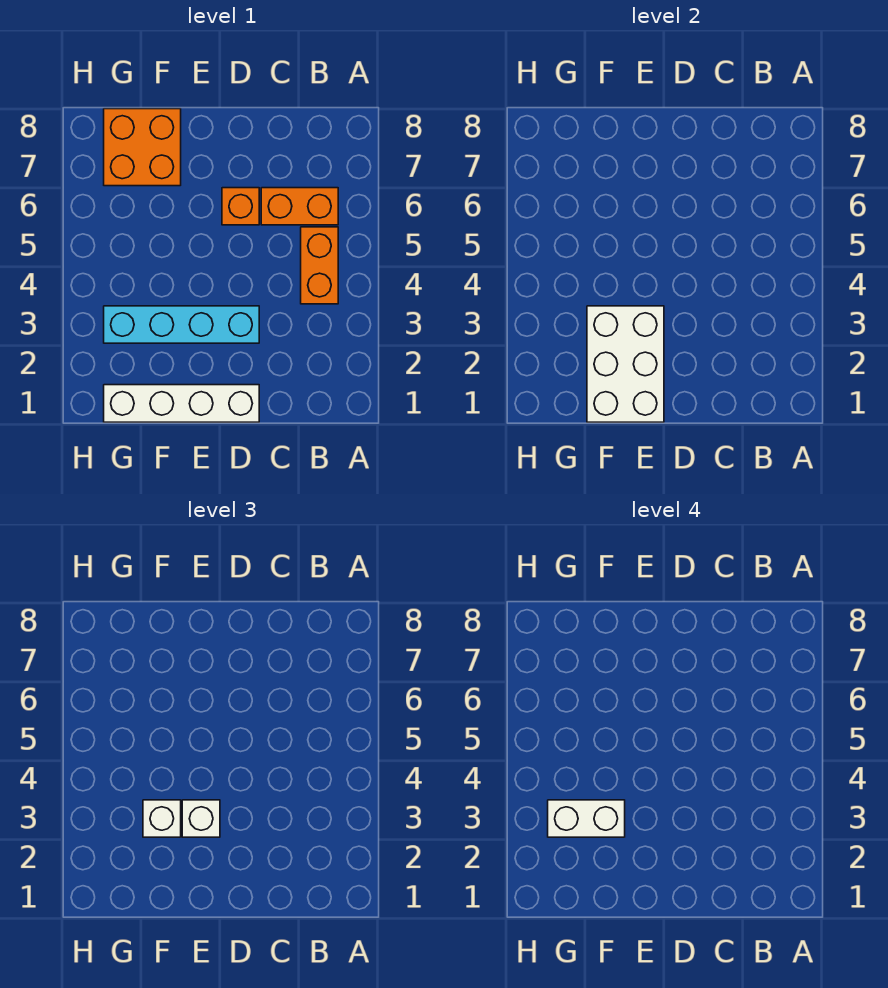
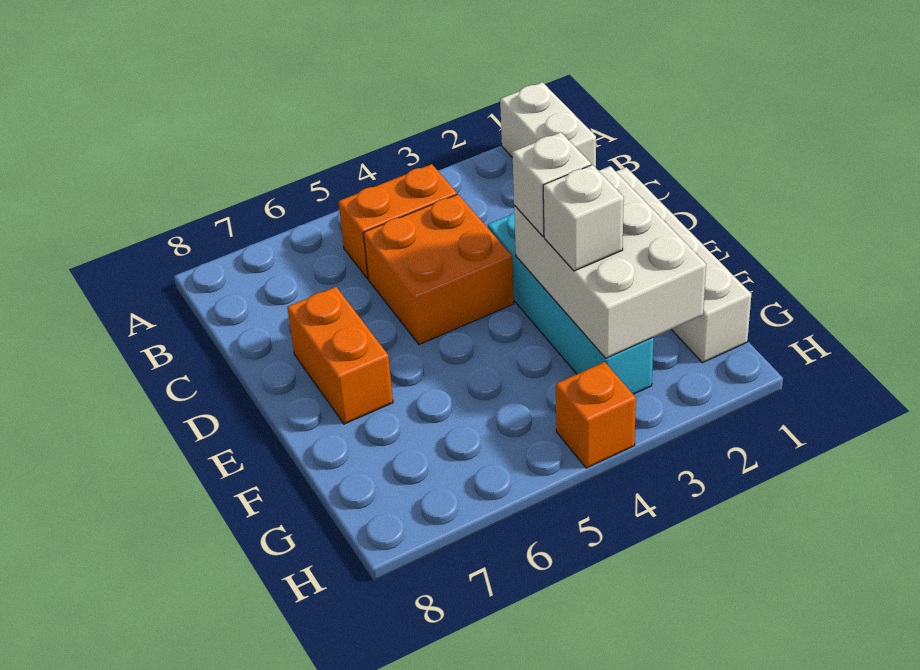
orange 1x2 brick [261,188,338,225] -> orange 1x2 brick moved to [287,287,393,424]
orange 1x1 brick [222,188,259,225] -> orange 1x1 brick moved to [556,362,636,468]
white 2x3 brick [587,306,664,422] -> white 2x3 brick turned to [514,166,706,358]
white 1x2 brick [548,800,625,837] -> white 1x2 brick moved to [500,82,596,168]
orange 2x2 brick [104,109,181,186] -> orange 2x2 brick moved to [363,194,514,344]

